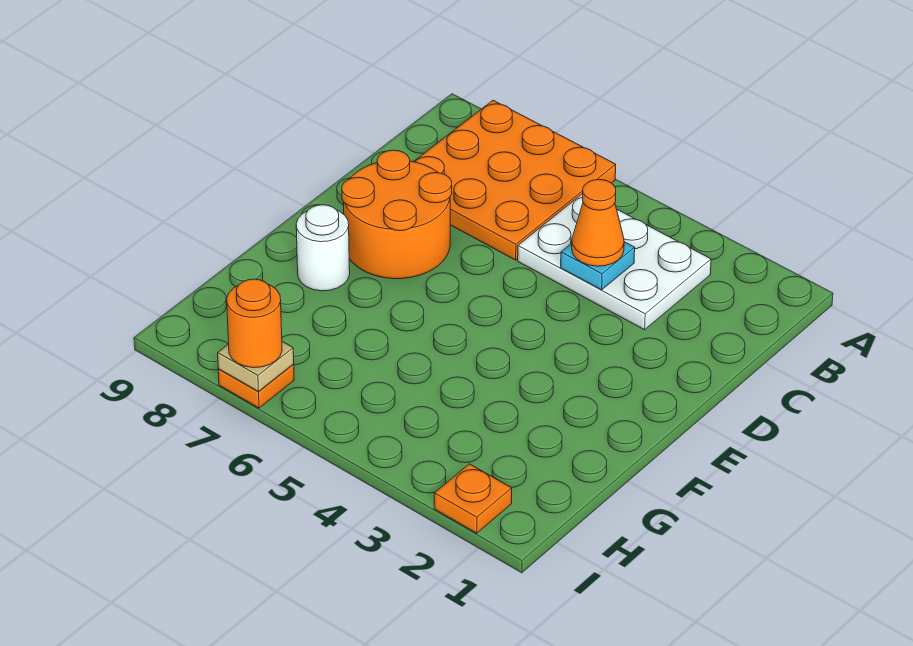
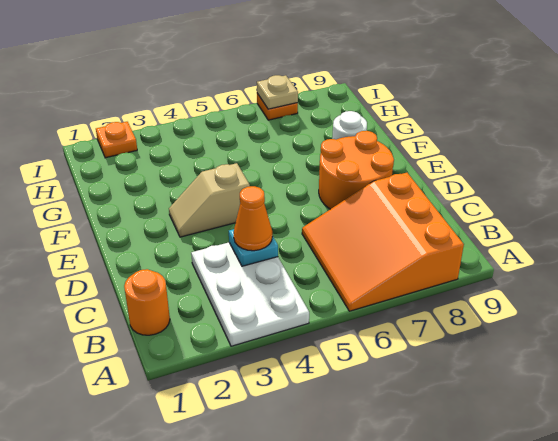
orange 3x3 plate [414,100,616,260] -> orange 3x3 slope [302,173,464,311]
white 2x3 plate [518,194,711,330] -> white 2x3 plate turned to [191,242,309,346]
none -> tan 1x2 slope [169,163,250,237]
orange 1x1 round brick [227,279,282,368] -> orange 1x1 round brick moved to [124,269,170,335]

